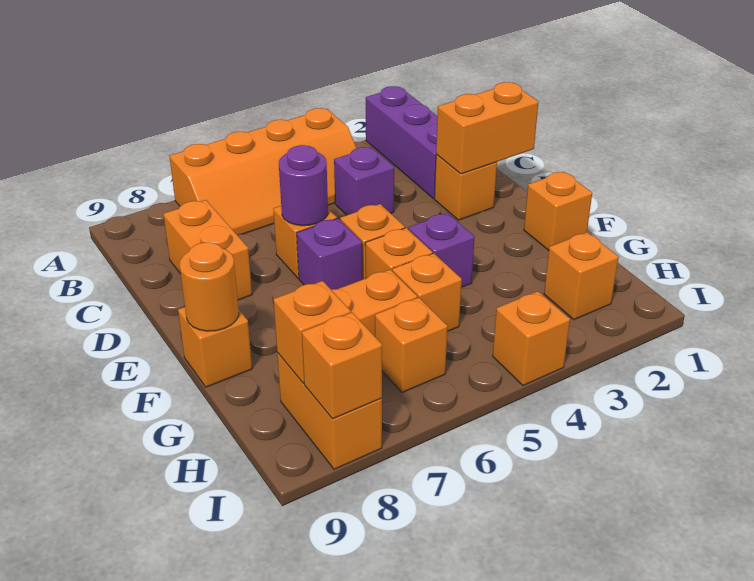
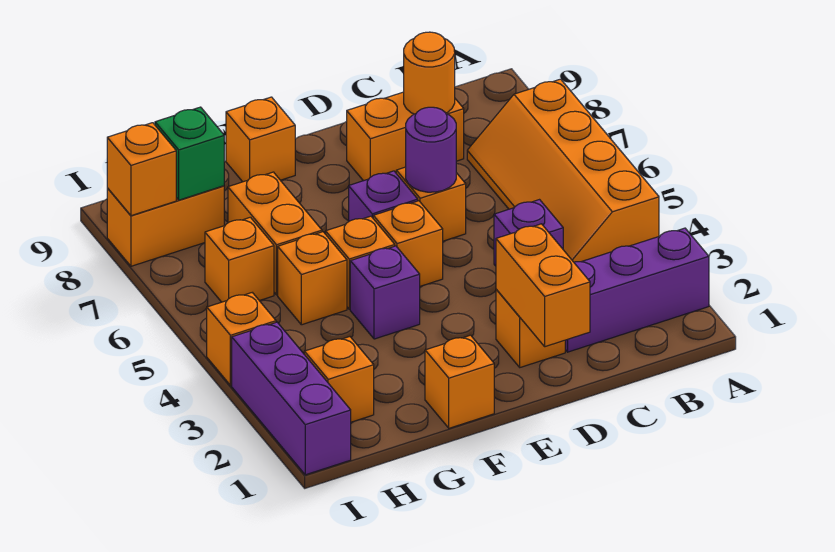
orange 1x1 round brick [180,242,239,331] -> orange 1x1 round brick moved to [404,32,455,114]
orange 1x1 brick [273,281,351,383] -> green 1x1 brick [155,107,224,200]
none -> purple 1x3 brick [232,322,351,475]

